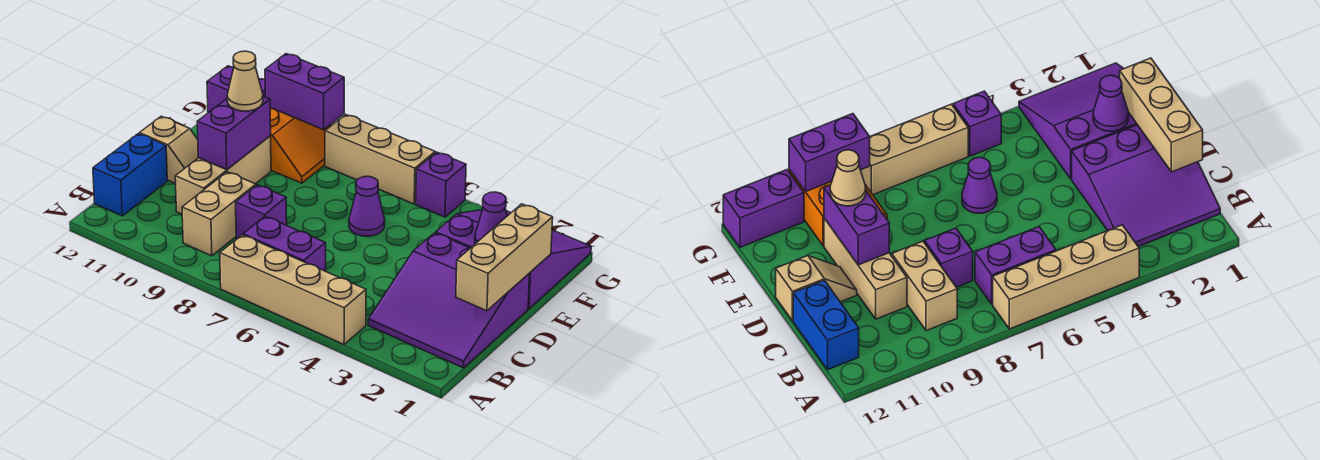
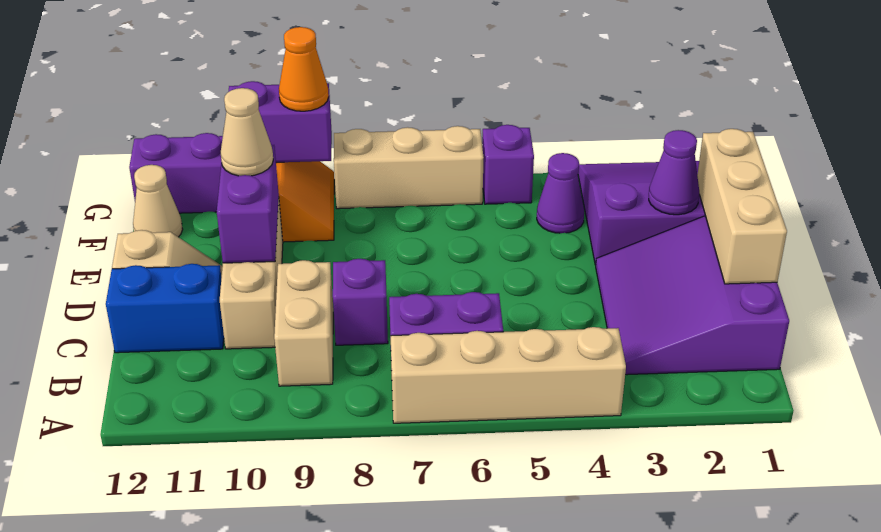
purple 3x3 slope [368,233,530,368] -> purple 3x3 slope turned to [596,216,789,375]
blue 1x2 brick [93,134,167,216] -> blue 1x2 brick turned to [106,264,224,353]
purple 1x1 cone [349,176,385,236] -> purple 1x1 cone moved to [537,153,584,233]
none -> tan 1x1 cone [133,165,183,237]
none -> orange 1x1 cone [279,27,329,111]

